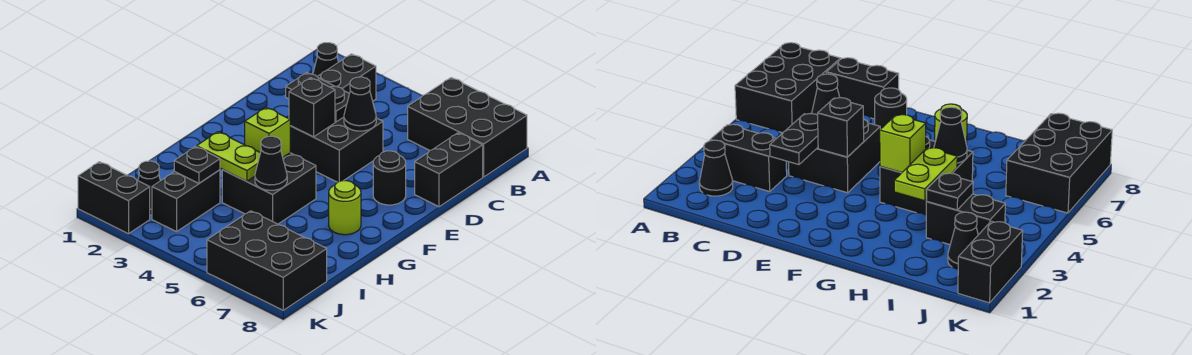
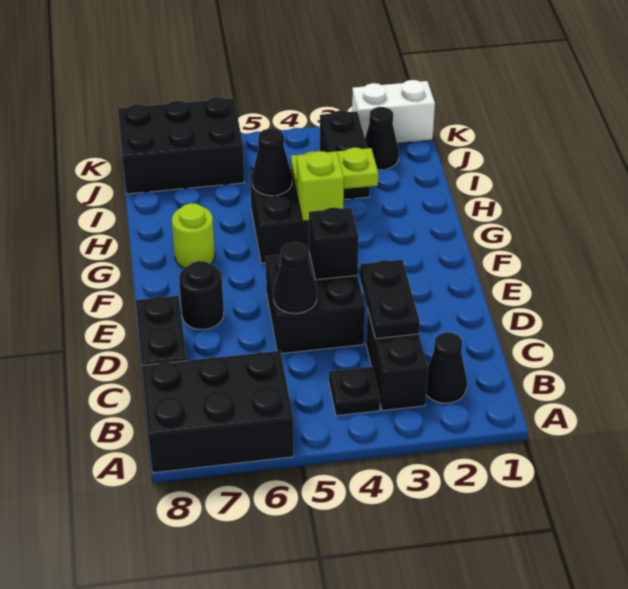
black 1x2 plate [286,73,349,122] -> black 1x2 plate turned to [360,260,420,339]
black 1x1 plate [174,147,220,183] -> black 1x1 plate moved to [329,367,380,416]
black 1x2 brick [78,162,150,234] -> white 1x2 brick [352,80,435,143]

